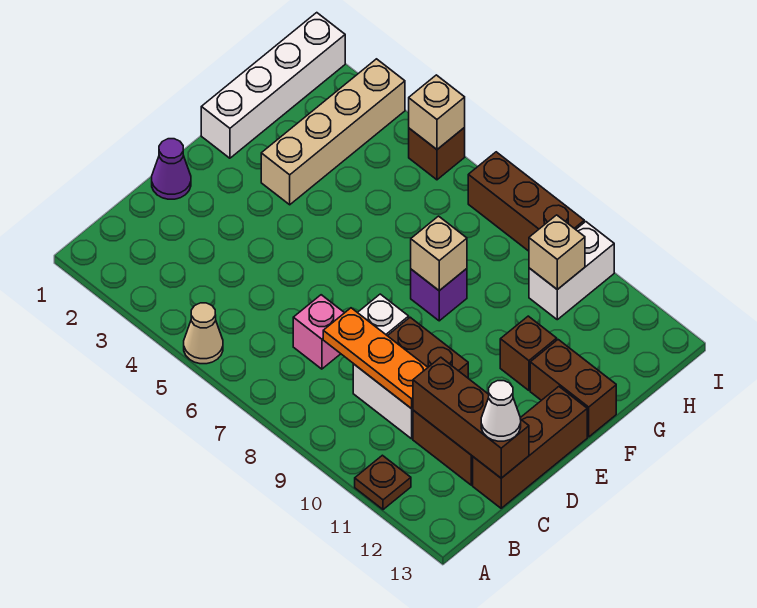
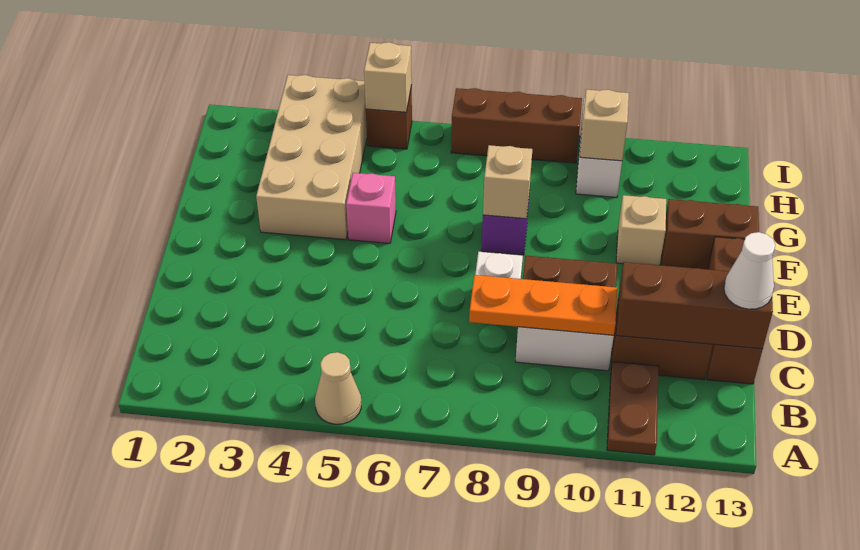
brown 1x1 plate [355,455,411,510] -> brown 1x2 plate [607,362,659,455]
pink 1x1 brick [293,295,344,369] -> pink 1x1 brick moved to [346,173,396,243]
purple 1x1 cone [152,139,191,199] -> none
white 1x4 brick [201,13,345,158] -> none
tan 1x4 brick [261,59,405,205] -> tan 2x4 brick [256,75,367,240]
brown 1x1 brick [500,316,557,390] -> tan 1x1 brick [616,195,666,265]

